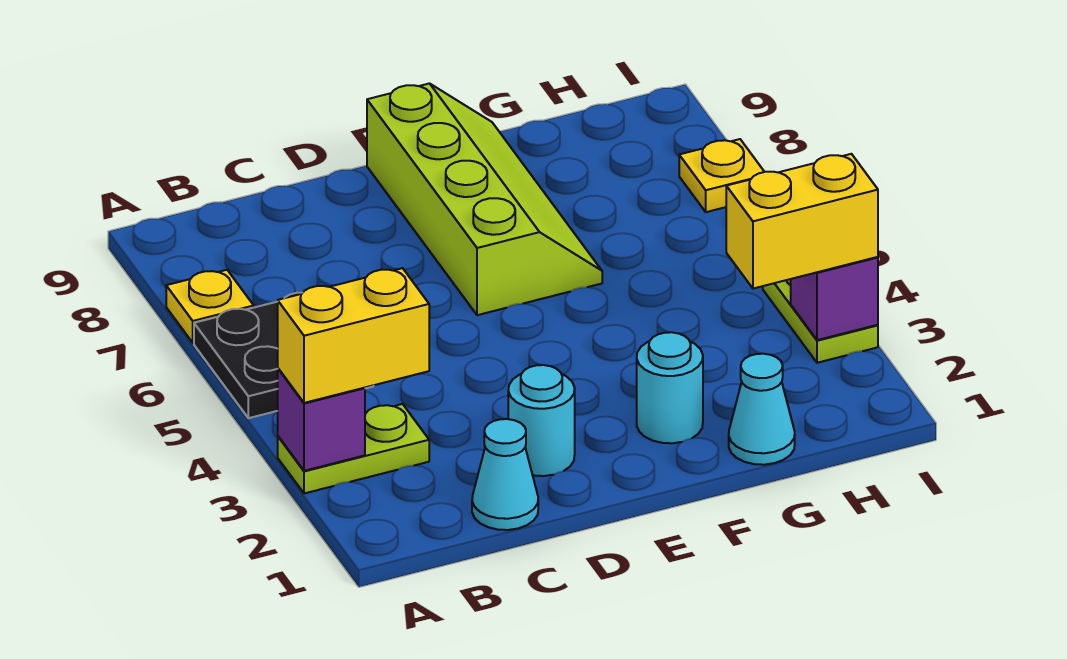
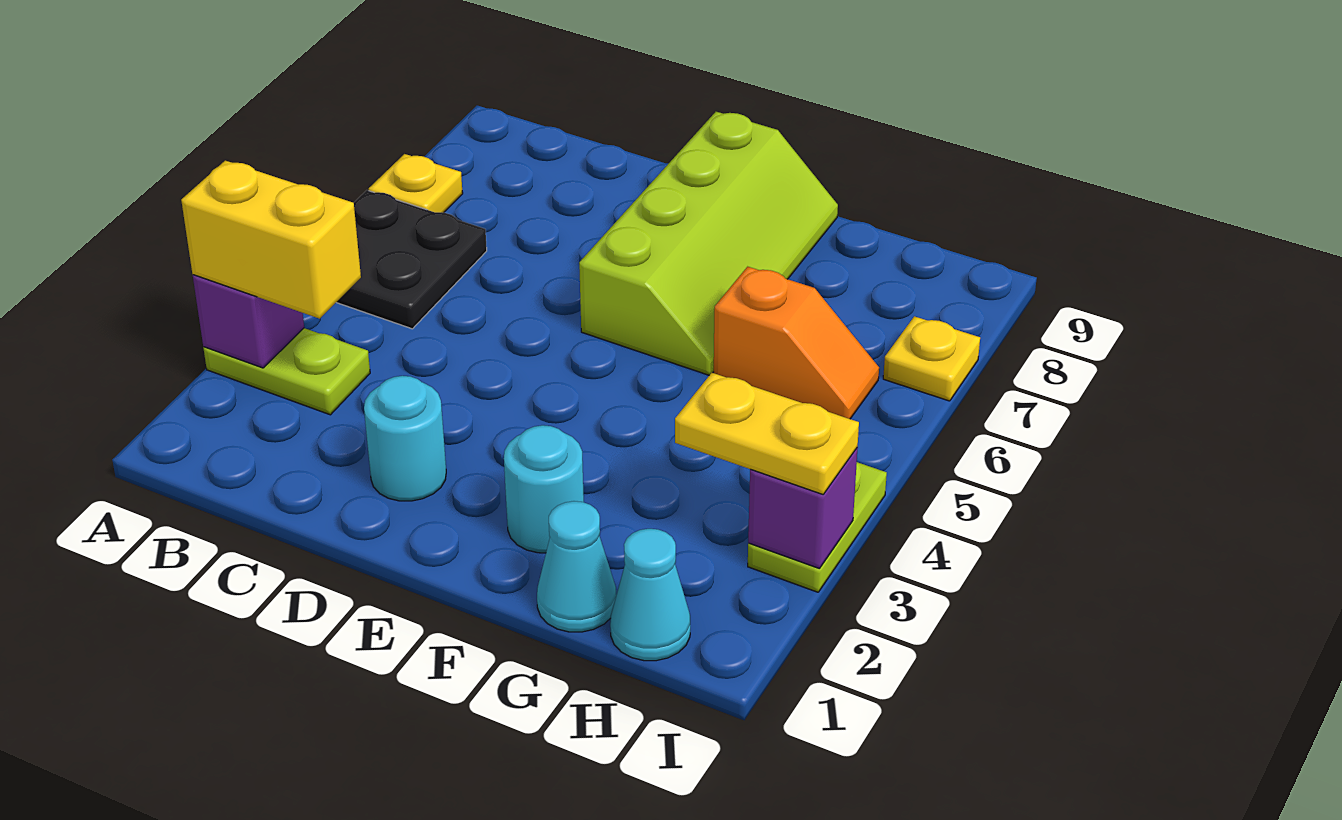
cyan 1x1 cone [472,419,538,530] -> cyan 1x1 cone moved to [610,529,690,661]
none -> orange 1x2 slope [714,267,879,419]
yellow 1x2 brick [726,154,878,289] -> yellow 1x2 plate [675,373,859,494]

